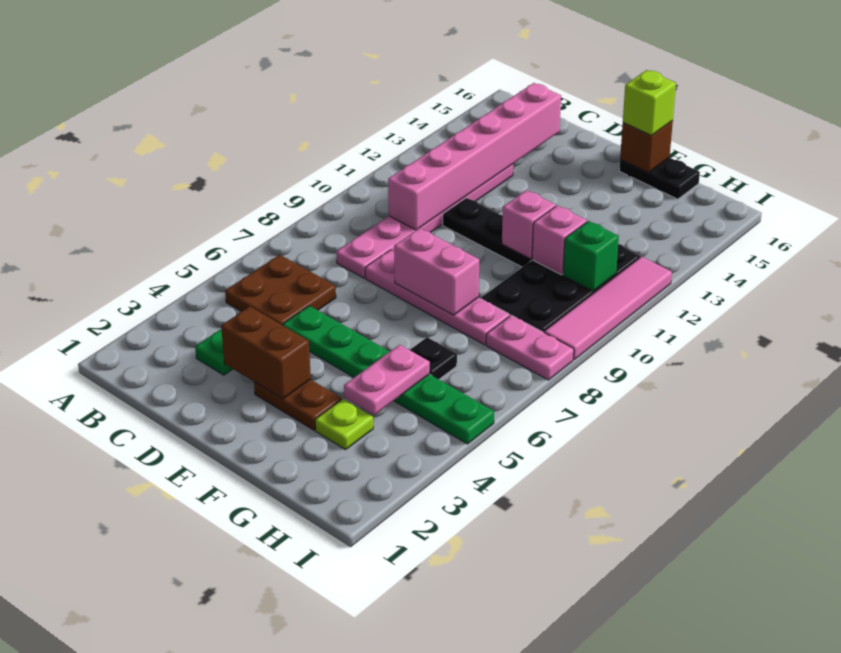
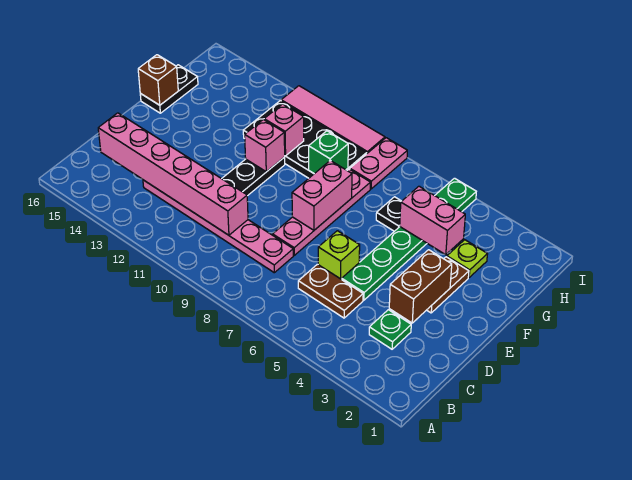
brown 2x2 plate [225,255,336,325] -> brown 1x2 plate [298,264,363,318]
lime 1x1 brick [623,70,676,135] -> lime 1x1 brick moved to [318,231,360,279]
pink 1x2 plate [344,345,430,415] -> pink 1x2 brick [400,186,465,255]
green 1x1 brick [563,221,619,291] -> green 1x1 brick moved to [309,131,348,174]

